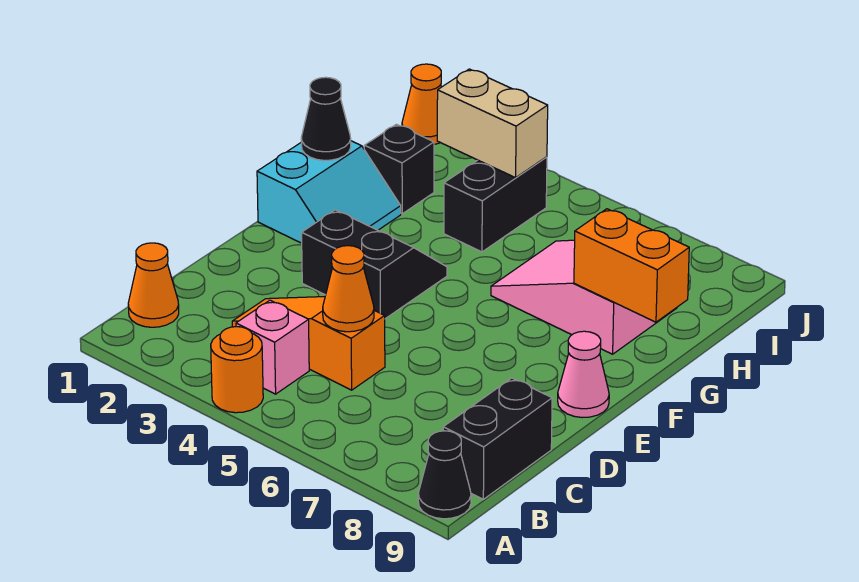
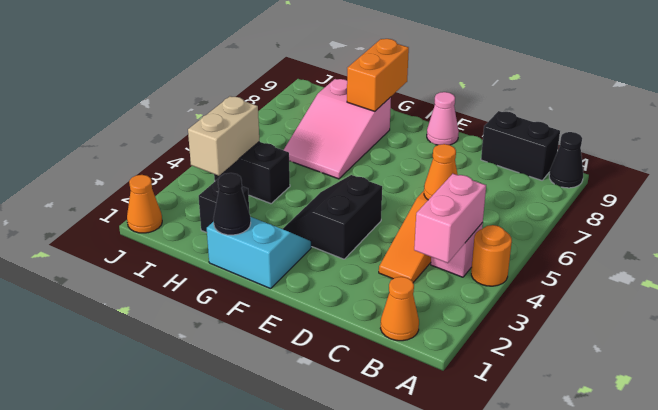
none -> pink 1x2 brick [414,174,486,263]

